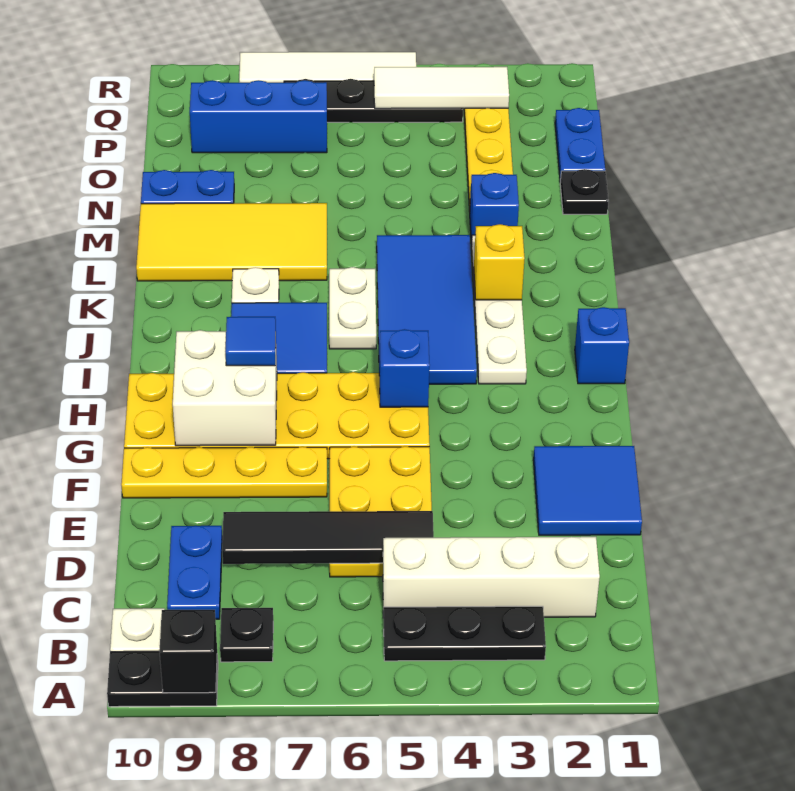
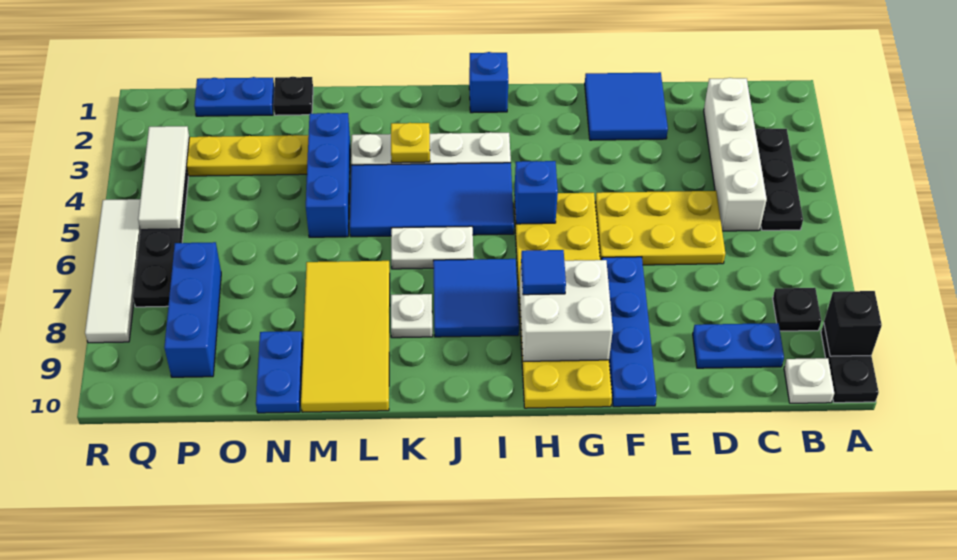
black 1x4 tile [222,511,434,564] -> none
yellow 1x4 plate [121,447,327,498] -> blue 1x4 plate [602,257,657,407]
yellow 1x1 brick [474,224,525,300] -> yellow 1x1 plate [391,123,430,163]
blue 1x1 brick [470,173,519,246] -> blue 1x3 brick [306,113,350,237]

